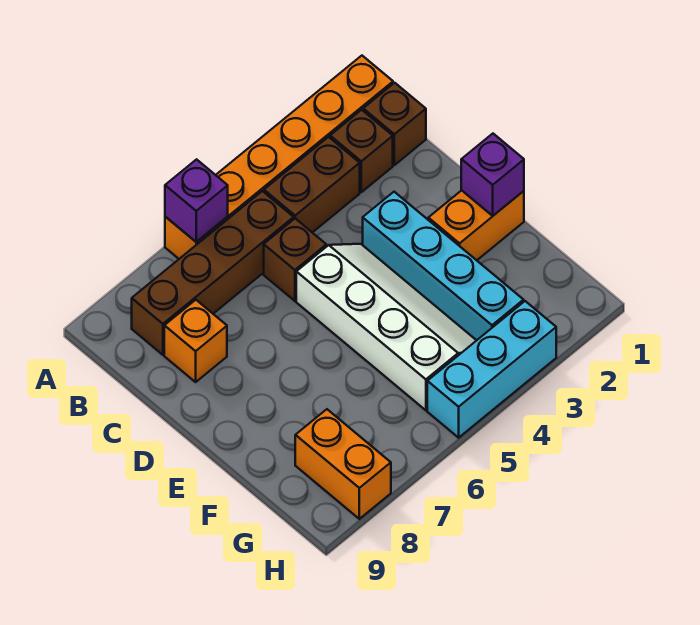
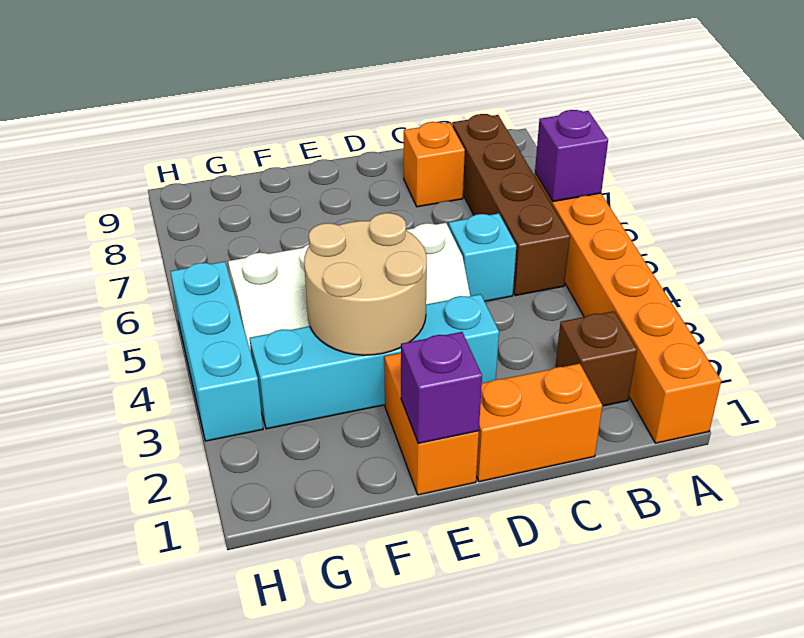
brown 1x1 brick [363,83,426,165] -> none
brown 1x2 brick [264,137,360,233] -> none
brown 1x1 brick [264,219,326,301] -> cyan 1x1 brick [449,213,516,301]
none -> tan 2x2 round brick [304,213,427,355]
orange 1x2 brick [295,409,391,519] -> orange 1x2 brick moved to [476,364,602,482]

